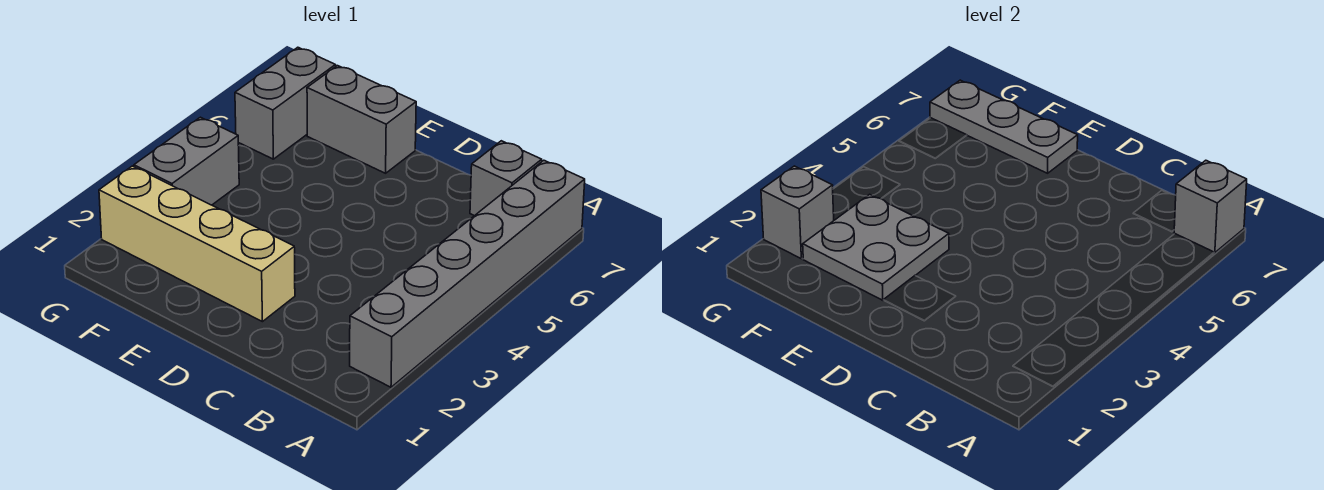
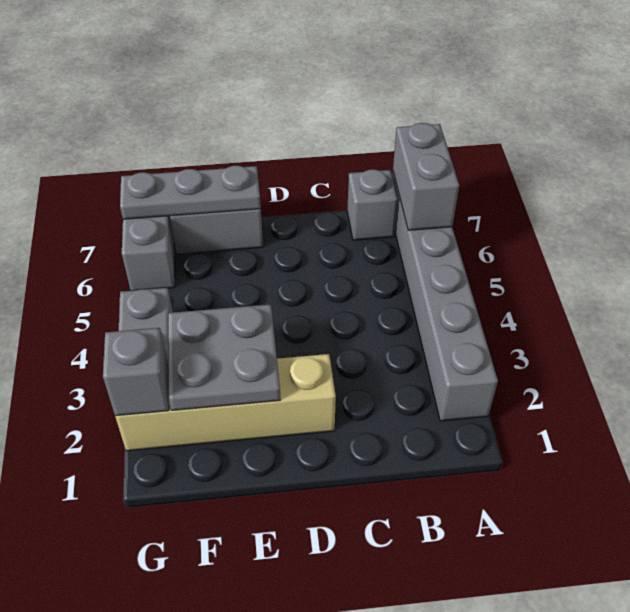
grey 1x1 brick [1174,160,1247,253] -> grey 1x2 brick [393,123,459,230]

